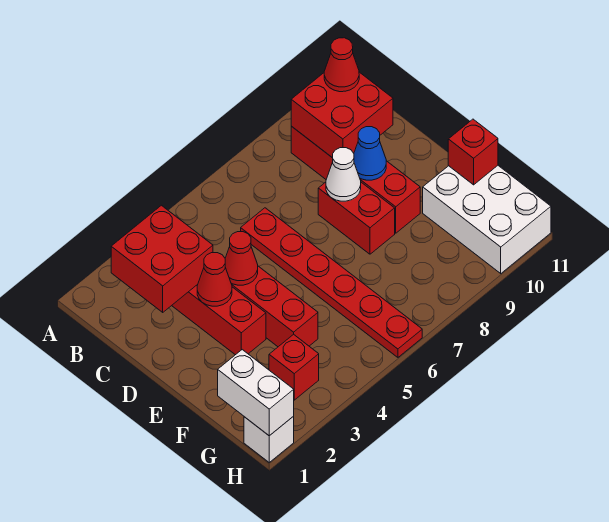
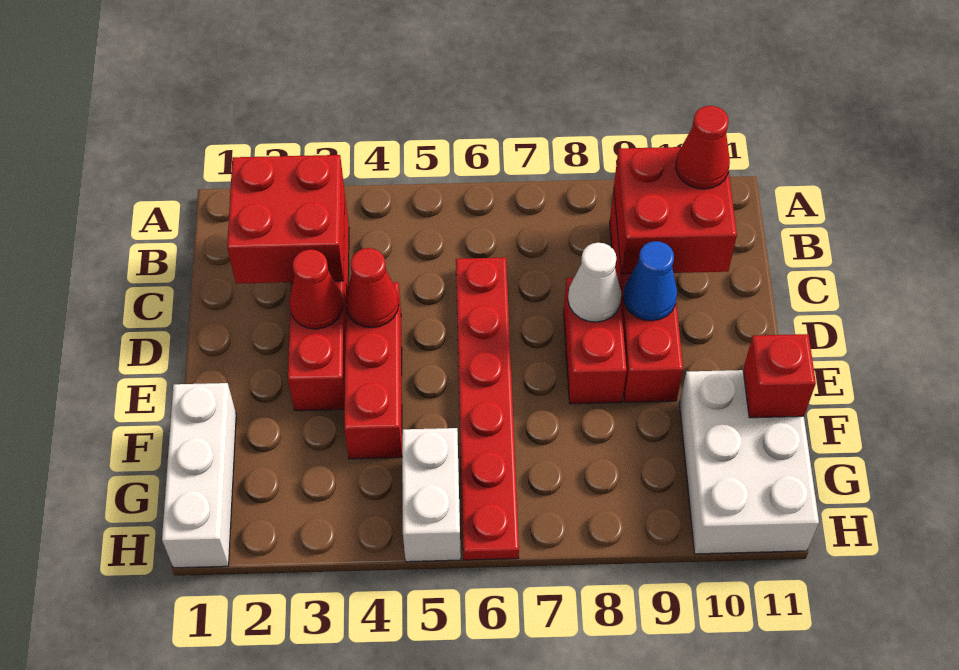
white 1x2 brick [218,350,294,436] -> white 1x2 brick moved to [402,428,461,562]
red 1x1 brick [269,334,319,400] -> none
white 1x1 brick [244,416,294,462] -> white 1x3 brick [162,383,236,568]

